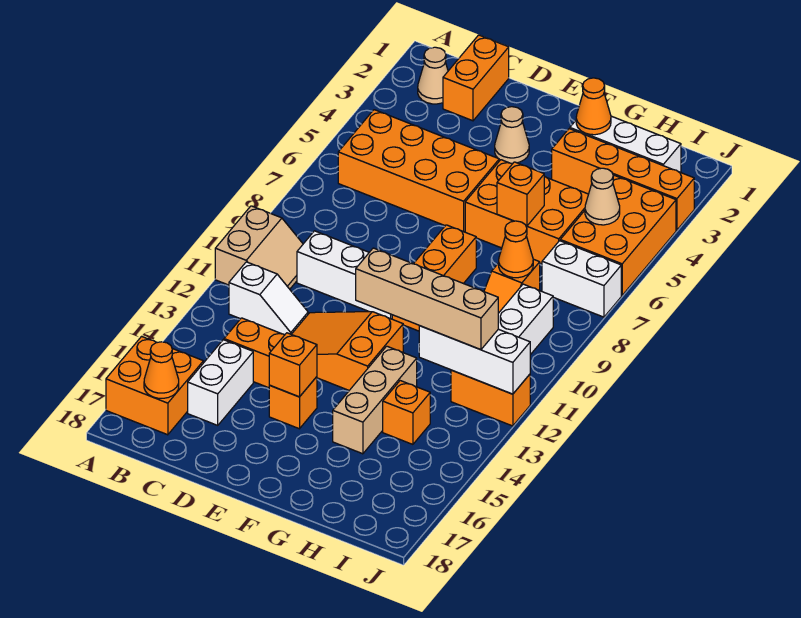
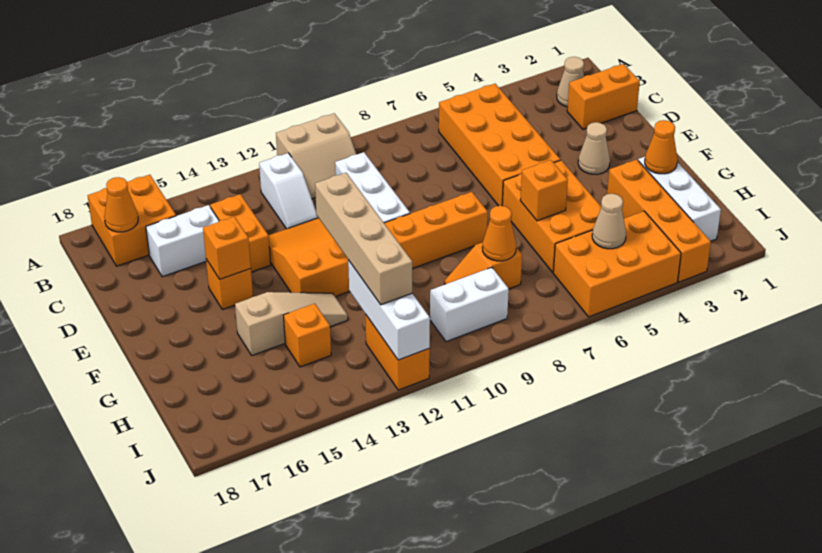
tan 1x3 brick [333,346,417,454] -> tan 1x3 slope [235,292,348,355]
white 1x2 brick [542,241,621,317] -> none

